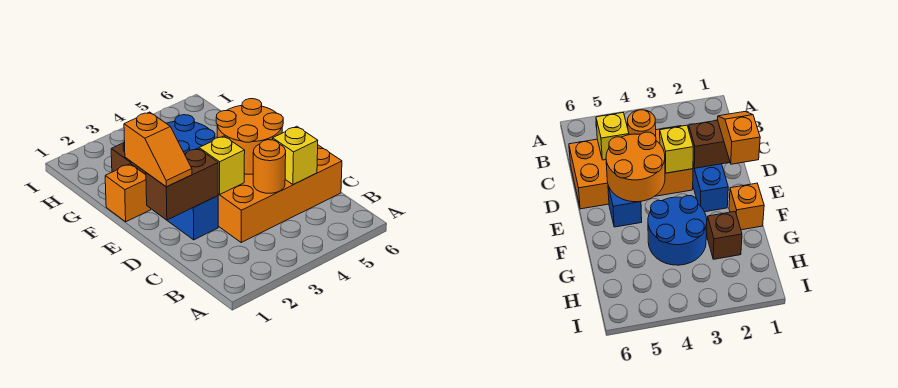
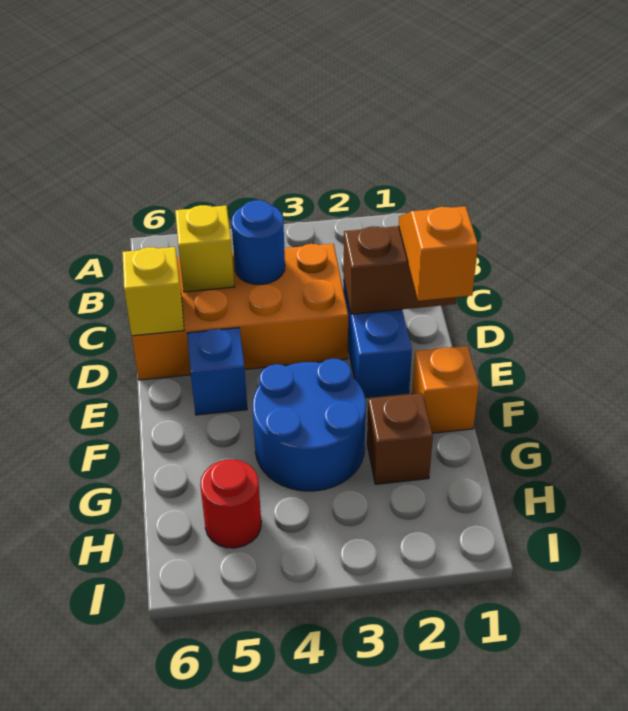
orange 1x1 round brick [253,140,286,193] -> blue 1x1 round brick [232,200,285,284]
yellow 1x1 brick [199,136,245,195] -> yellow 1x1 brick moved to [122,247,184,336]
orange 2x2 round brick [216,99,283,174] -> none
none -> red 1x1 round brick [200,460,261,548]

